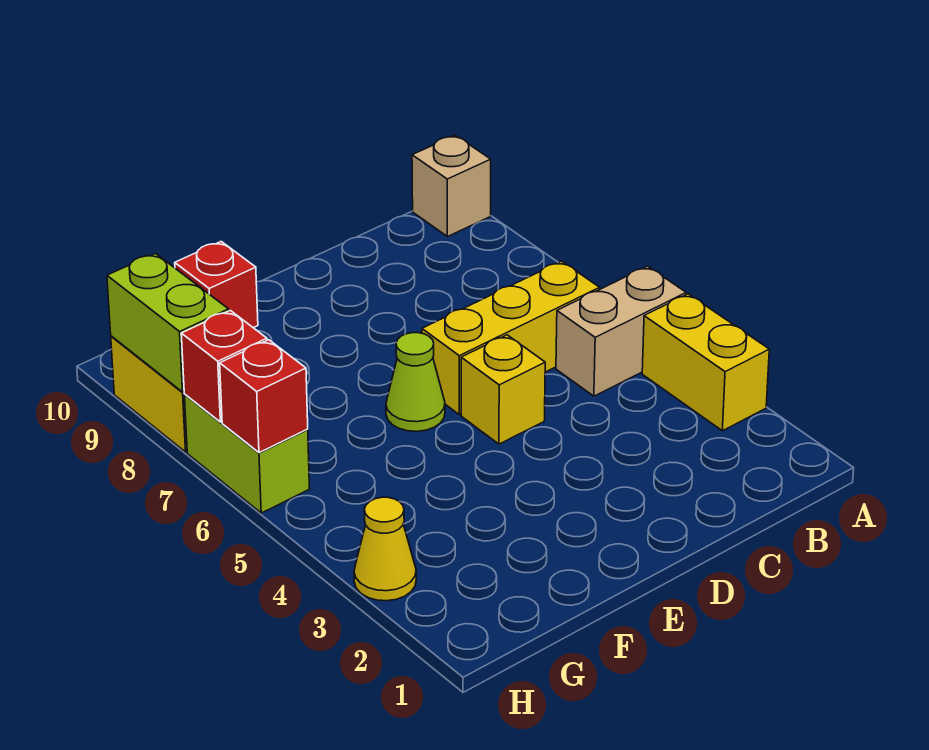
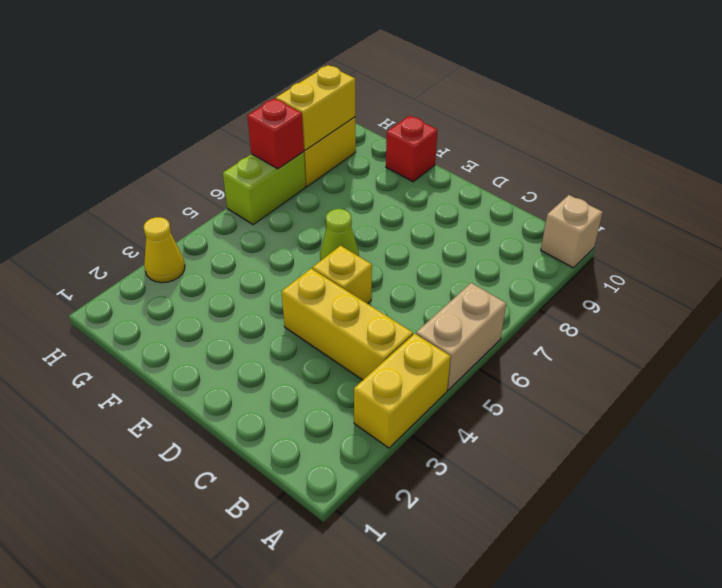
tan 1x2 brick [556,266,686,396] -> tan 1x2 brick turned to [416,283,506,390]
yellow 1x3 brick [422,261,600,415] -> yellow 1x3 brick moved to [282,269,413,380]
red 1x1 brick [220,340,308,453] -> none
lime 1x2 brick [107,254,229,392] -> yellow 1x2 brick [276,65,355,150]

